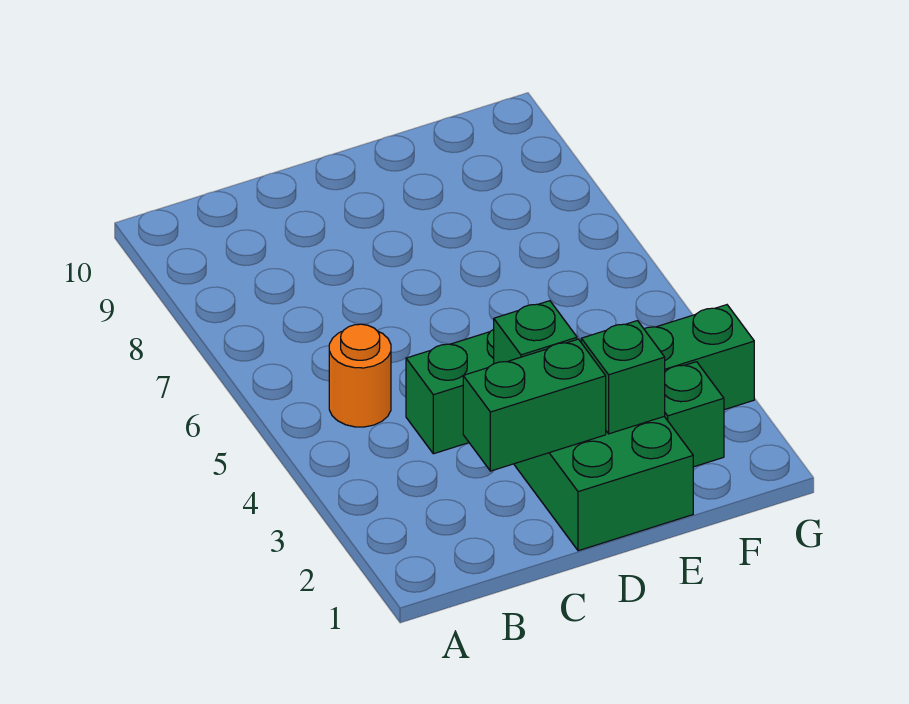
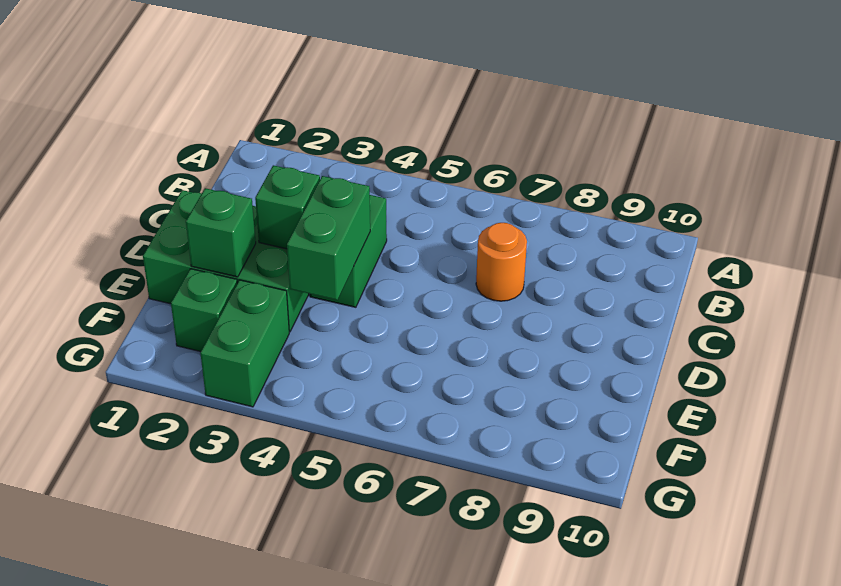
orange 1x1 round brick [329,324,391,427] -> orange 1x1 round brick moved to [476,223,527,301]
green 1x2 brick [463,339,606,471] -> green 1x2 brick moved to [287,176,370,300]

